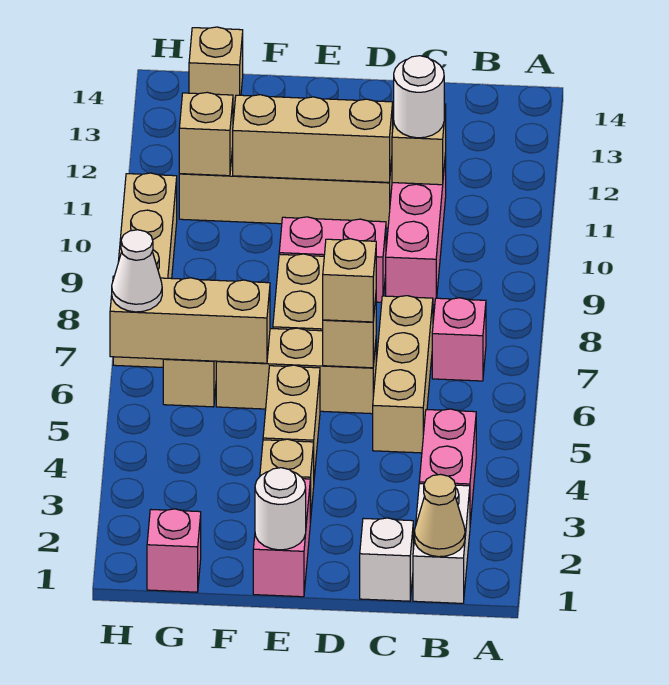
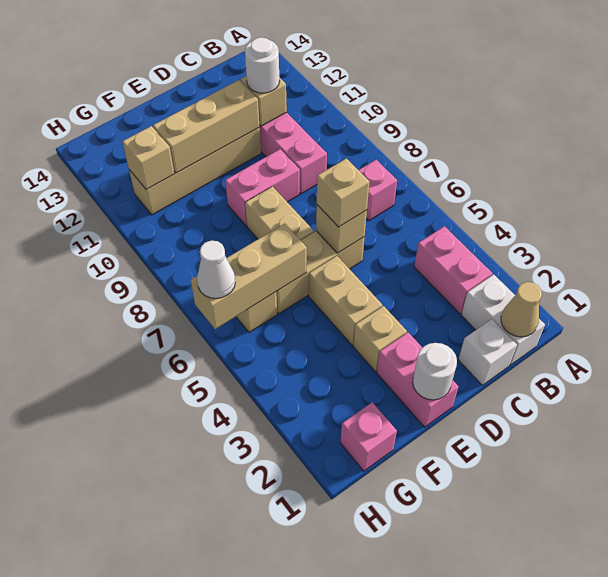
tan 1x3 brick [373,296,433,453] -> none
tan 1x1 brick [189,27,243,110] -> none
tan 1x4 brick [113,173,177,367] -> none

